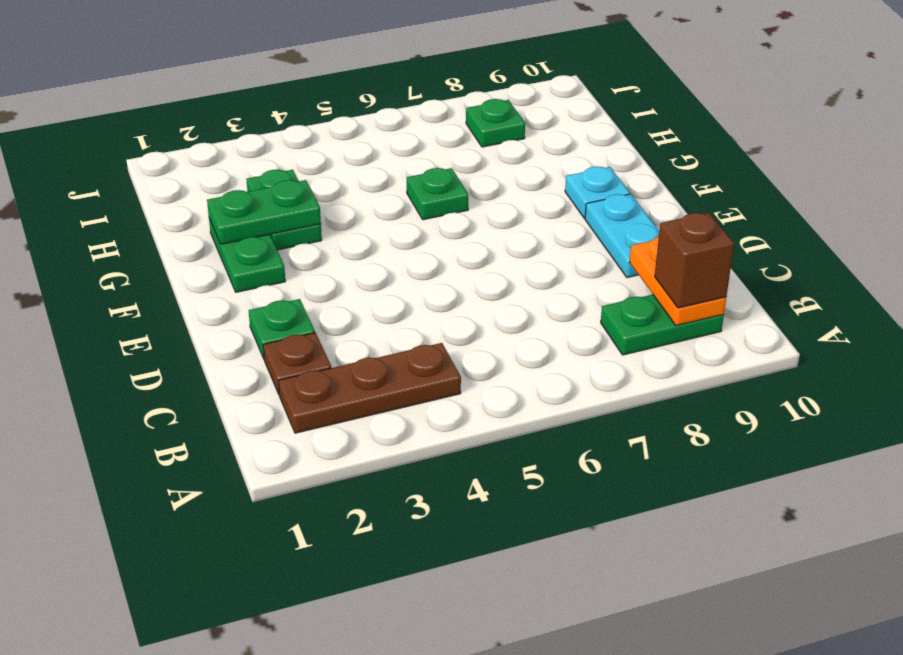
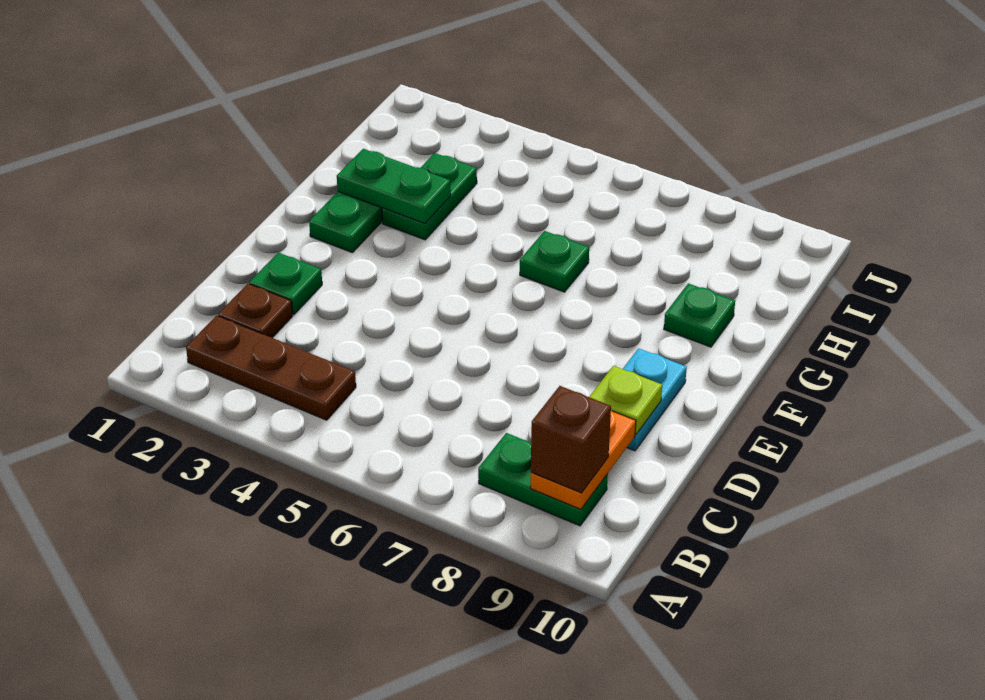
none -> lime 1x1 plate [589,366,662,434]
cyan 1x1 plate [565,167,630,218] -> none
green 1x1 plate [466,99,525,147] -> green 1x1 plate moved to [664,283,735,347]

